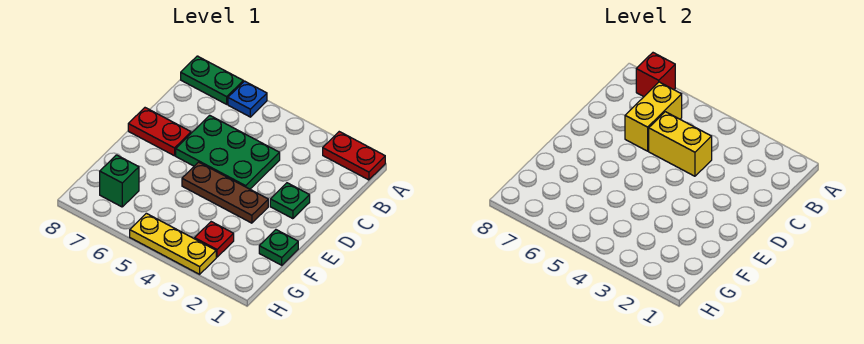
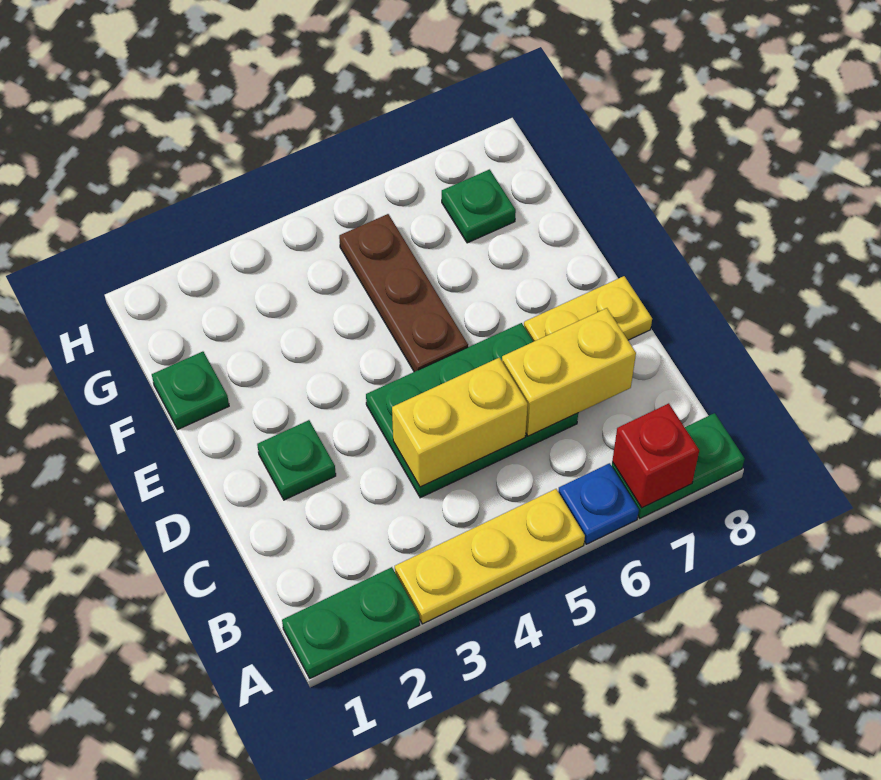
red 1x2 plate [323,132,385,180] -> green 1x2 plate [282,567,420,678]
yellow 1x2 brick [625,82,682,151] -> yellow 1x2 brick turned to [502,308,636,436]
red 1x2 plate [128,108,191,156] -> yellow 1x2 plate [524,276,652,342]
brown 1x3 plate [182,162,268,223] -> brown 1x3 plate turned to [339,214,468,372]
red 1x1 plate [195,222,234,257] -> none
green 1x1 brick [100,155,139,207] -> green 1x1 plate [442,169,516,243]
yellow 1x3 plate [130,213,216,274] -> yellow 1x3 plate moved to [395,489,585,624]

